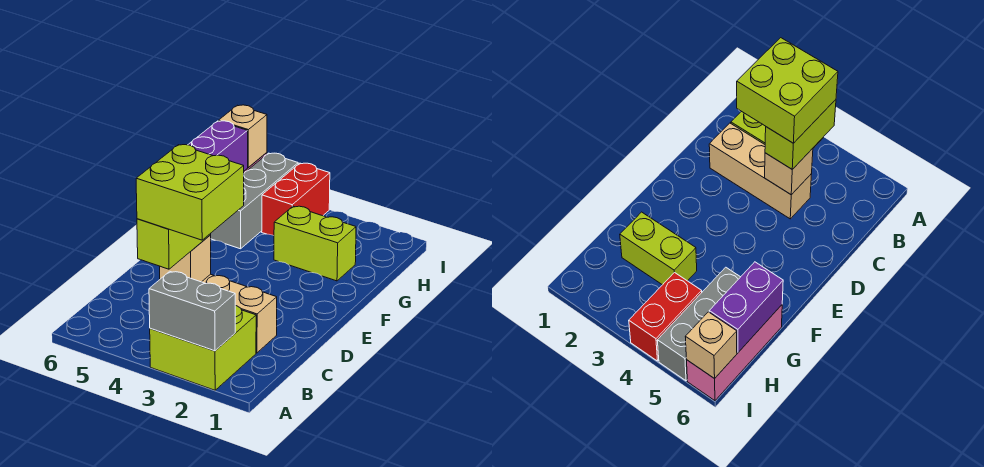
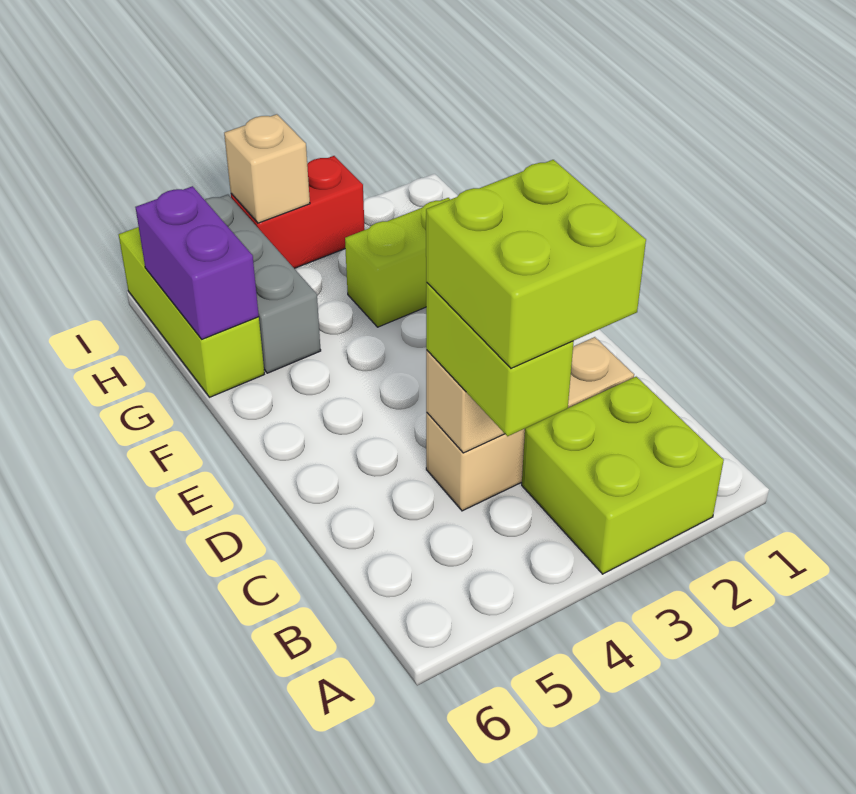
grey 1x2 brick [149,271,235,351] -> none
pink 1x3 brick [687,305,782,401] -> lime 1x3 brick [119,227,264,397]
red 1x2 brick [262,163,330,236] -> red 1x2 brick turned to [231,156,365,269]
tan 1x1 brick [219,105,267,167] -> tan 1x1 brick moved to [224,114,310,223]

